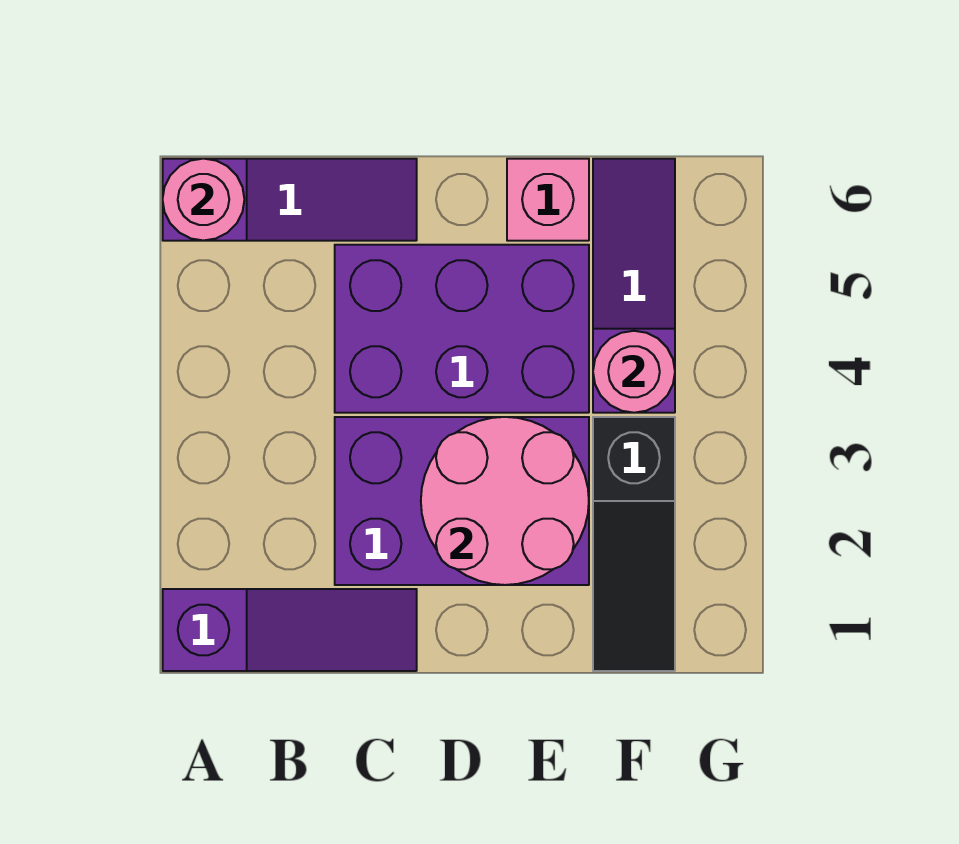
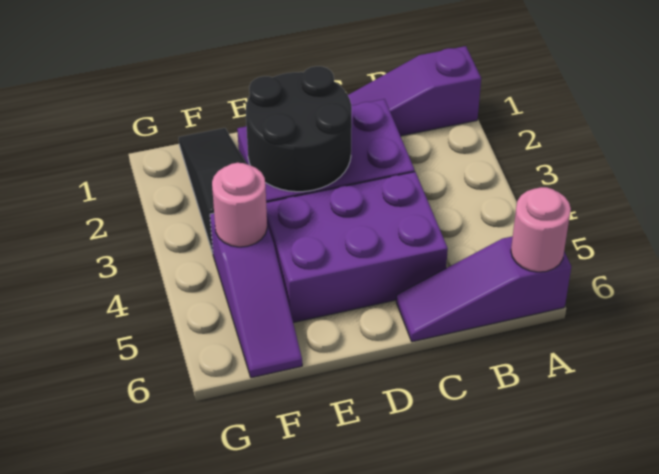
pink 2x2 round brick [421,417,589,585] -> black 2x2 round brick [246,66,352,192]
pink 1x1 brick [507,159,589,241] -> none

